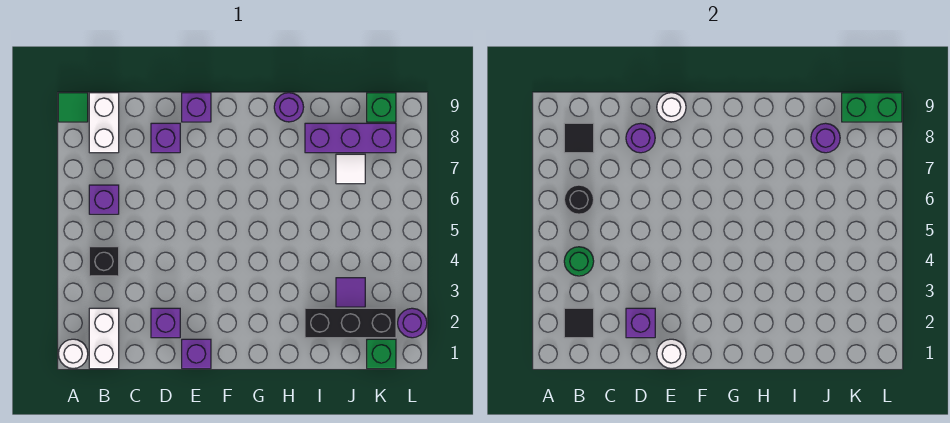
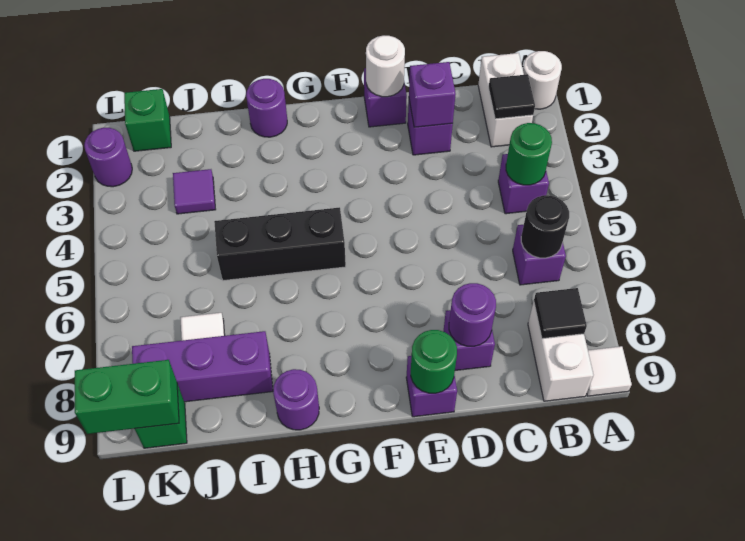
green 1x1 tile [58,93,88,122] -> white 1x1 tile [587,346,632,396]
black 1x1 brick [89,247,119,276] -> purple 1x1 brick [498,154,549,214]
white 1x1 round brick [657,93,686,122] -> green 1x1 round brick [411,330,457,393]
black 1x3 brick [305,308,396,338] -> black 1x3 brick moved to [214,207,346,281]
purple 1x1 round brick [811,123,840,153] -> purple 1x1 round brick moved to [246,79,287,137]

